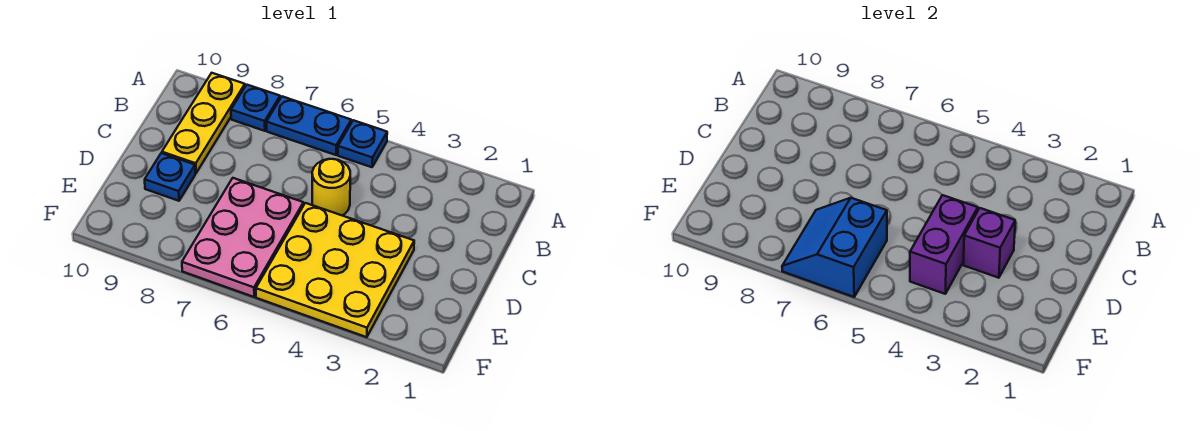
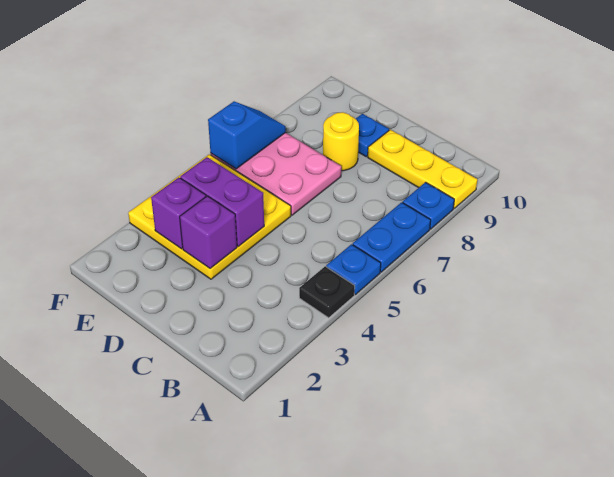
none -> black 1x1 plate [299,266,355,318]
yellow 1x1 round brick [312,159,350,216] -> yellow 1x1 round brick moved to [323,112,359,171]
none -> purple 1x1 brick [151,177,206,249]
blue 2x2 slope [782,198,887,297] -> blue 1x2 slope [208,102,286,169]

